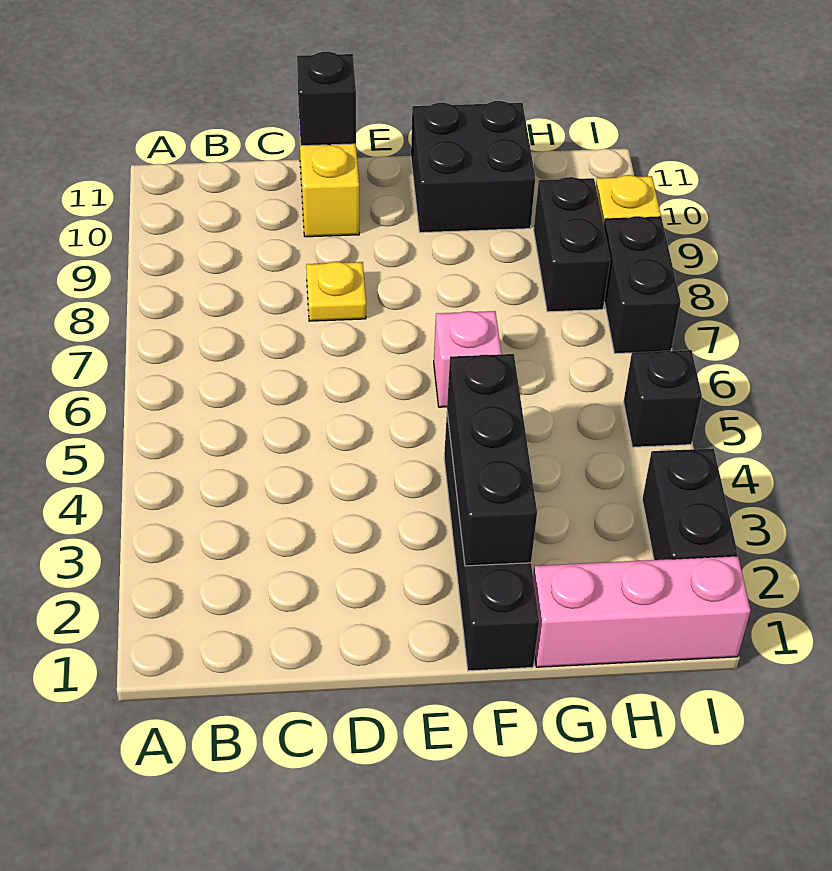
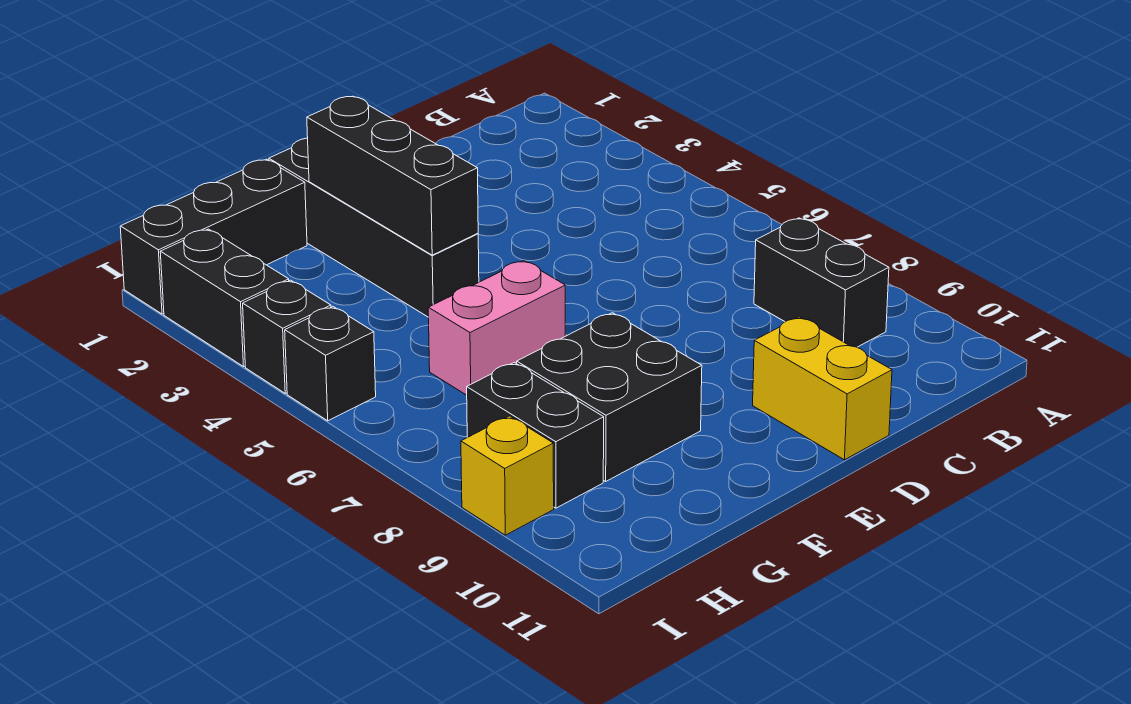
yellow 1x1 plate [306,262,366,321] -> none
black 1x1 brick [297,52,356,146] -> black 1x1 brick moved to [243,280,331,393]
pink 1x1 brick [434,311,501,407] -> pink 1x2 brick [428,261,565,395]
black 2x2 brick [411,101,535,233] -> black 2x2 brick moved to [517,313,702,481]
pink 1x3 brick [533,556,751,667] -> black 1x3 brick [120,159,307,314]
black 1x2 brick [604,216,681,354] -> black 1x2 brick moved to [754,218,889,347]

